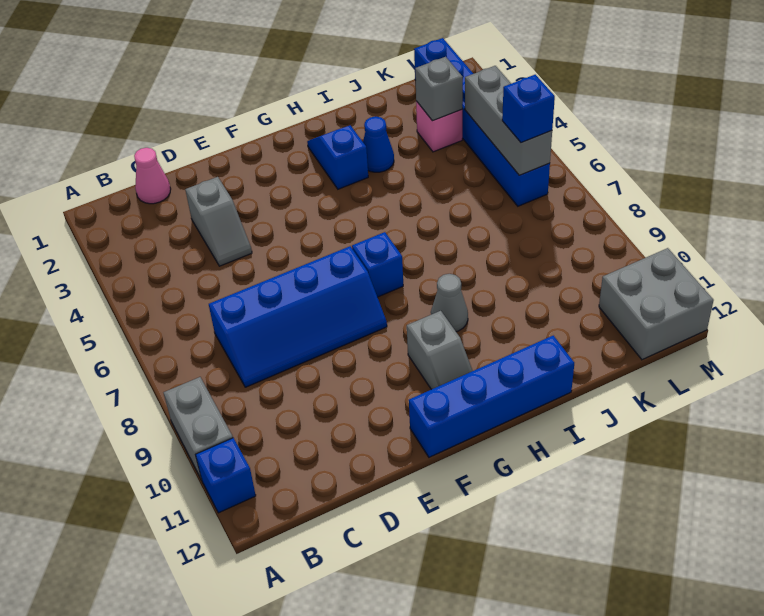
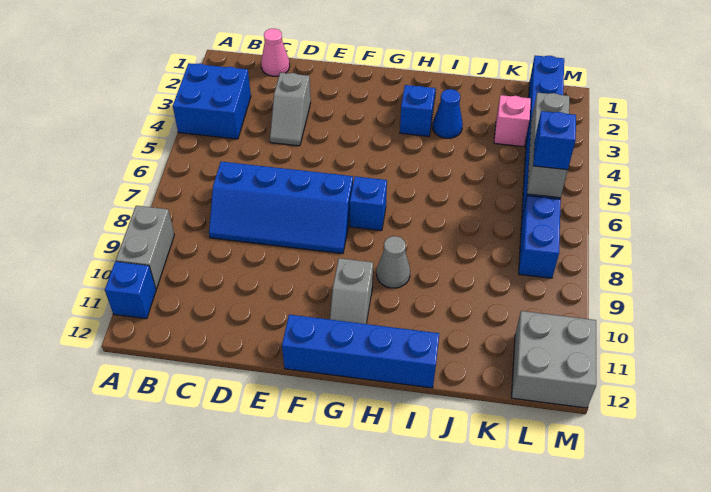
none -> blue 2x2 brick [173,63,251,139]
grey 1x1 brick [415,57,463,121] -> none
none -> blue 1x2 brick [519,196,561,278]

